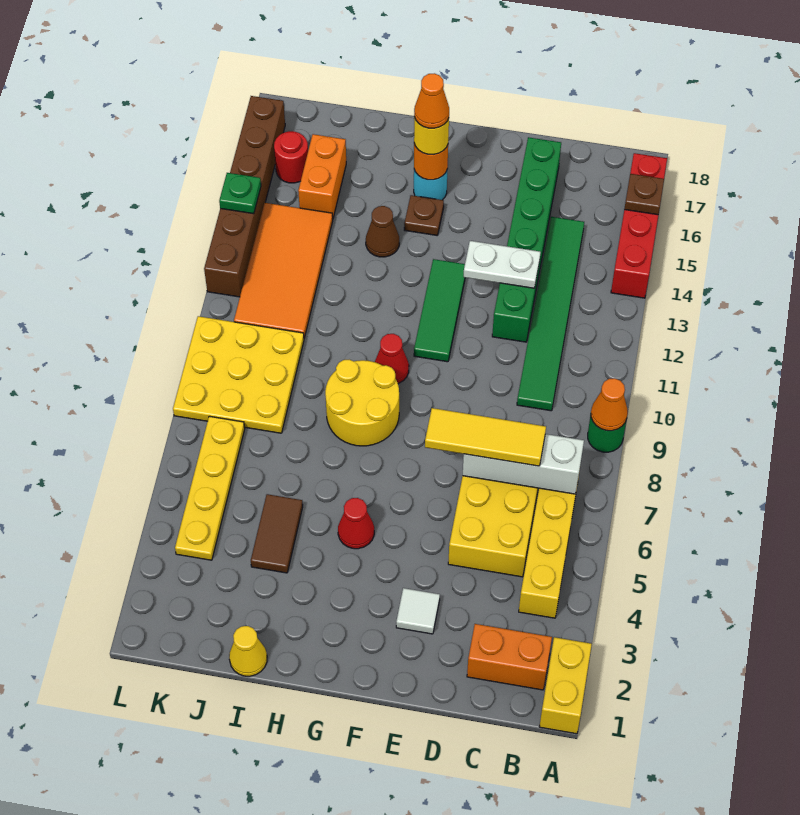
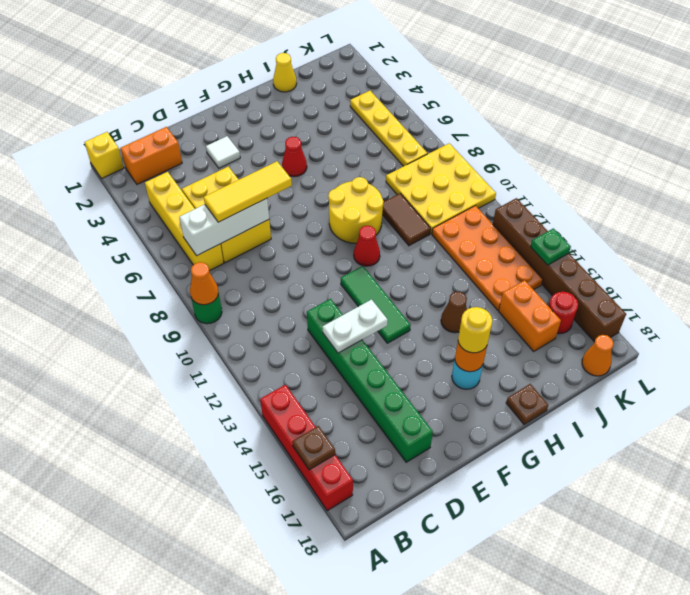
yellow 1x2 brick [539,637,592,734] -> yellow 1x1 brick [85,132,124,179]
green 1x6 tile [517,217,584,411] -> none
brown 1x1 plate [404,195,444,235] -> brown 1x1 plate moved to [506,384,548,424]
orange 1x1 cone [414,73,449,128] -> orange 1x1 cone moved to [582,335,613,376]
brown 1x2 tile [251,494,303,573] -> brown 1x2 tile moved to [382,193,431,246]
orange 2x4 tile [234,203,333,338] -> orange 2x4 plate [432,206,543,310]

